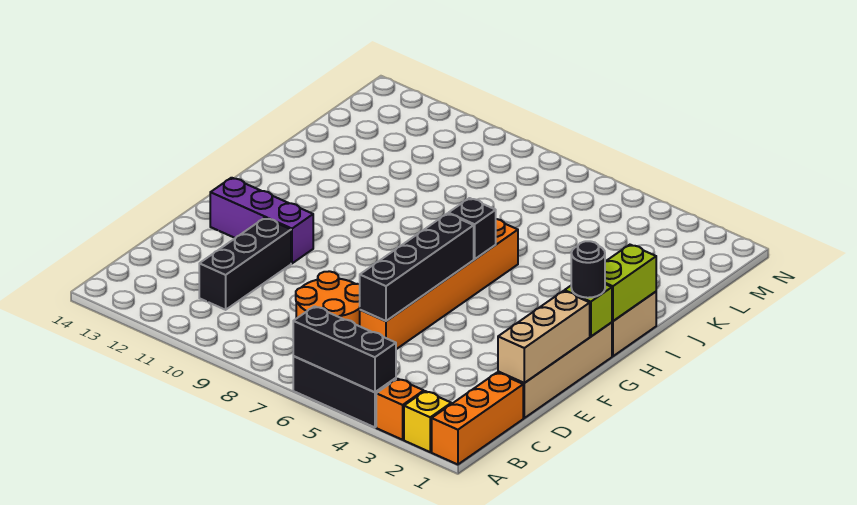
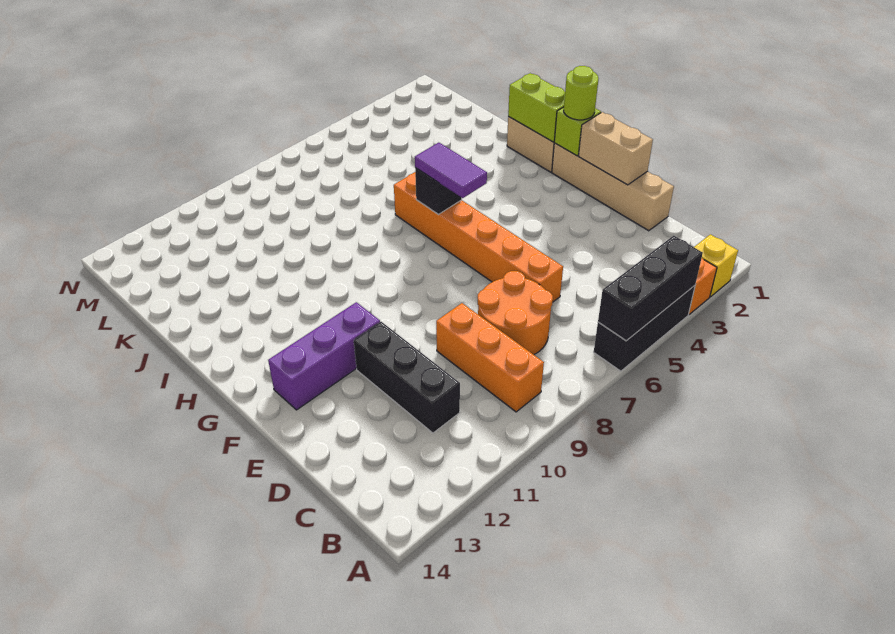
orange 1x3 brick [432,373,523,465] -> orange 1x3 brick moved to [436,303,544,412]
tan 1x3 brick [498,291,590,383] -> tan 1x2 brick [579,112,653,185]
black 1x4 brick [360,214,474,321] -> none
black 1x1 round brick [571,241,605,298] -> lime 1x1 round brick [564,66,598,120]
none -> purple 1x2 tile [415,143,487,198]

